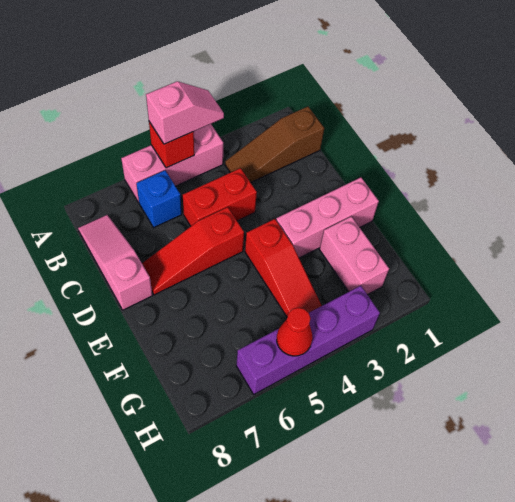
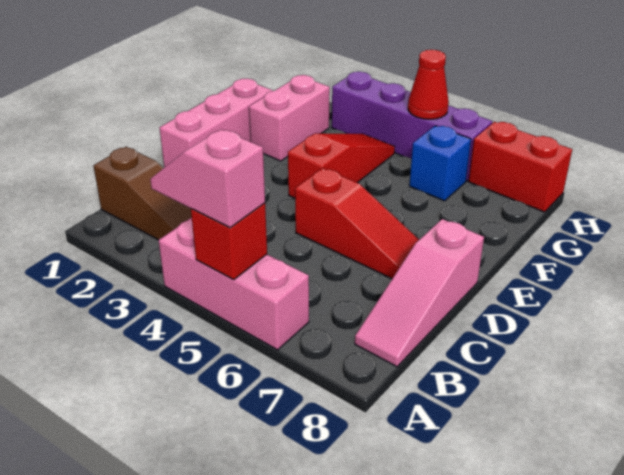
blue 1x1 brick [136,170,182,228] -> blue 1x1 brick moved to [409,126,471,201]
red 1x2 brick [183,168,257,226] -> red 1x2 brick moved to [469,122,572,212]
pink 1x3 brick [276,177,379,258] -> pink 1x3 brick turned to [160,79,272,168]

